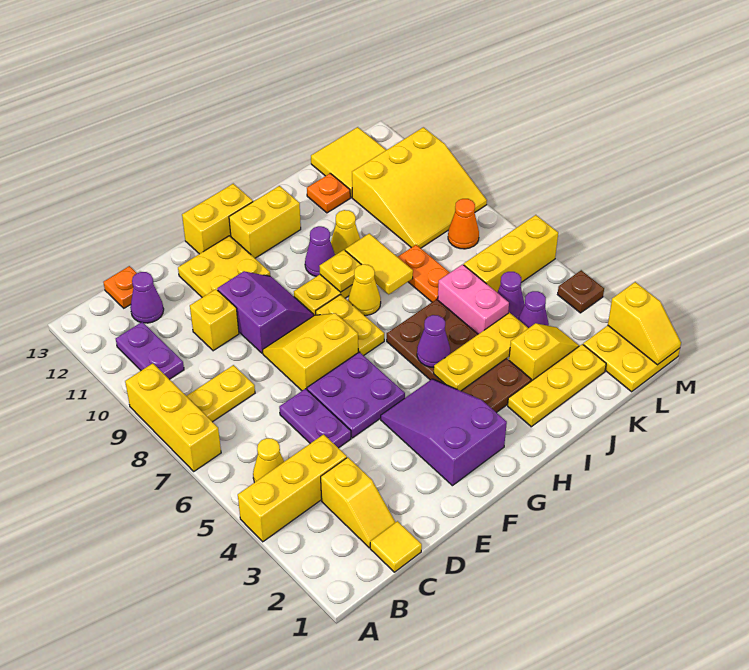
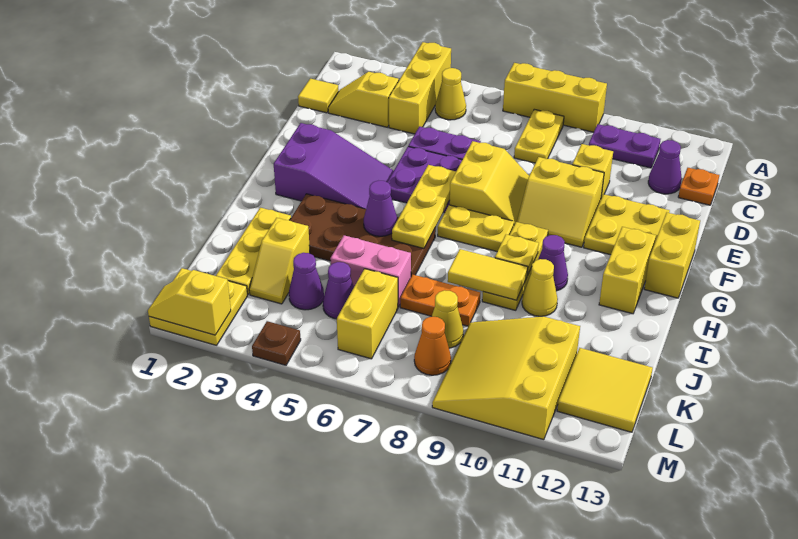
purple 2x2 slope [217,271,314,353] -> yellow 2x2 slope [517,157,604,247]
yellow 1x3 plate [434,313,528,391] -> yellow 1x3 plate moved to [392,165,456,248]
yellow 1x1 cone [348,264,381,316] -> yellow 1x1 cone moved to [432,290,463,348]
orange 1x1 plate [307,173,350,213] -> none
yellow 1x3 brick [464,215,558,292] -> yellow 1x2 brick [337,269,398,359]

